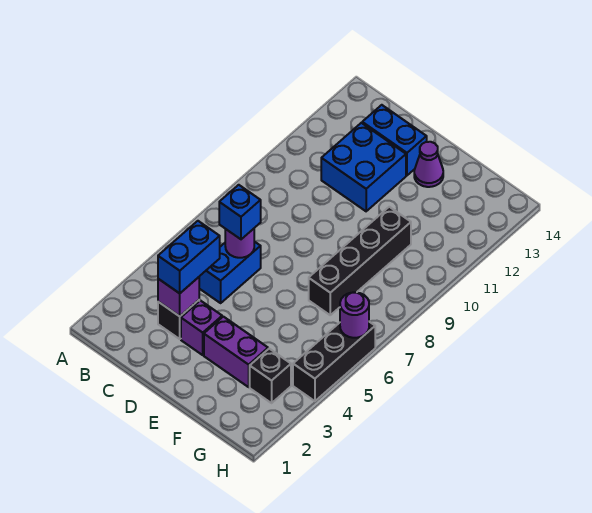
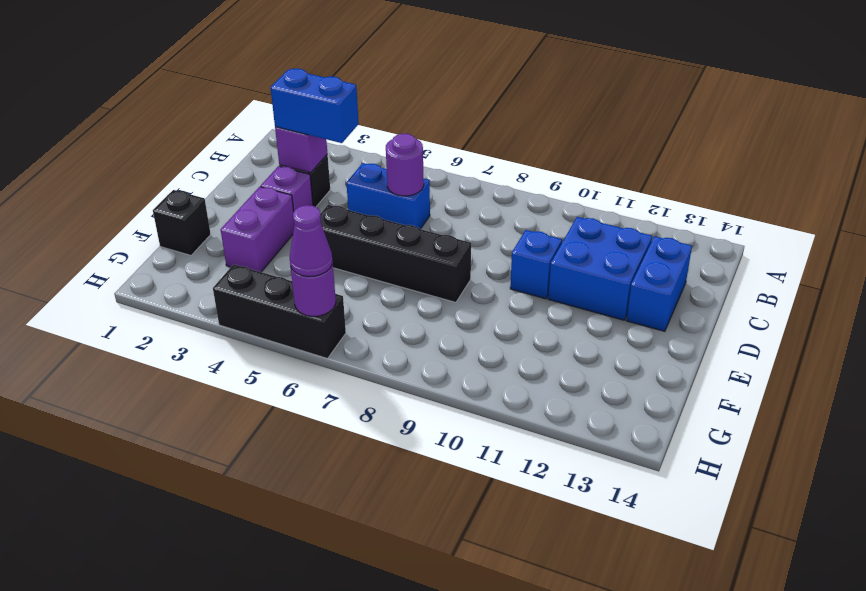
blue 1x1 brick [219,185,261,239] -> blue 1x1 brick moved to [510,230,562,299]
purple 1x1 cone [414,142,443,187] -> purple 1x1 cone moved to [290,205,332,277]
black 1x4 brick [309,207,411,315] -> black 1x4 brick moved to [321,205,471,302]
black 1x1 brick [250,349,291,403] -> black 1x1 brick moved to [153,190,211,255]

